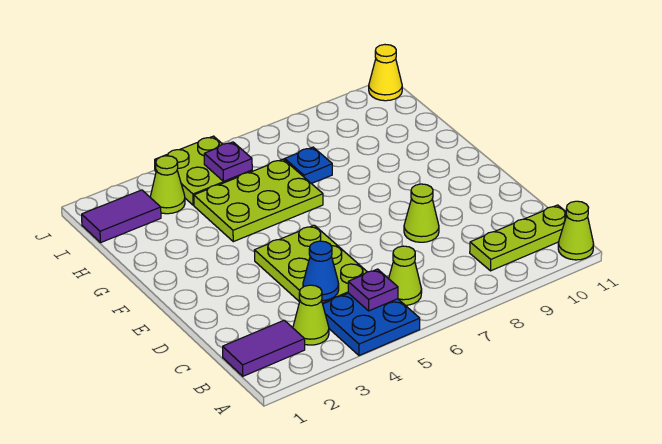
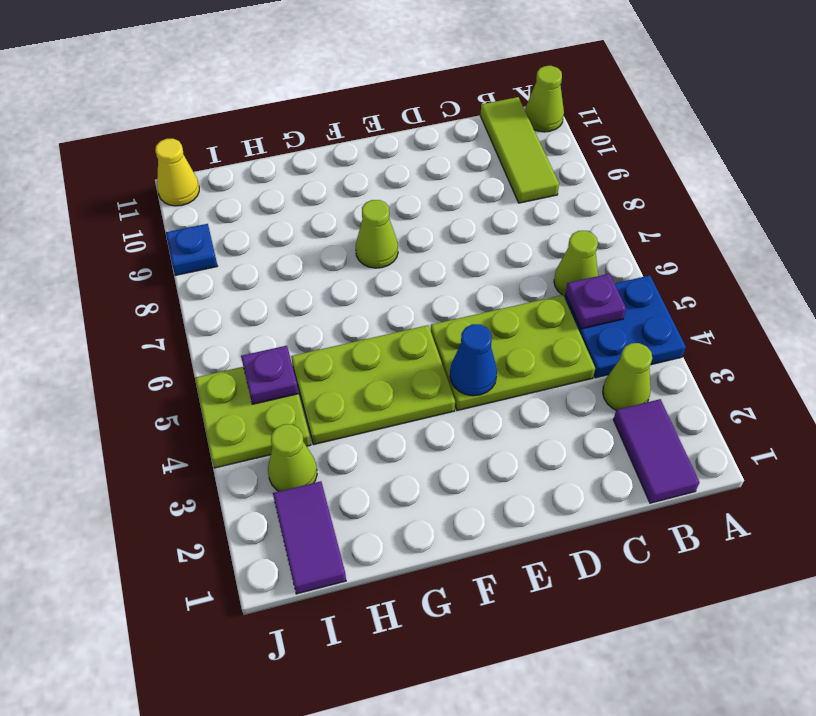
lime 1x3 plate [470,205,567,271] -> lime 1x3 tile [480,97,559,203]
blue 1x1 cone [303,241,339,301] -> blue 1x1 cone moved to [450,324,497,396]
lime 1x1 cone [404,184,439,242] -> lime 1x1 cone moved to [356,200,398,268]
lime 2x3 plate [194,159,323,242] -> lime 2x3 plate turned to [291,325,455,445]
blue 1x1 plate [285,147,332,184] -> blue 1x1 plate moved to [166,224,217,275]

